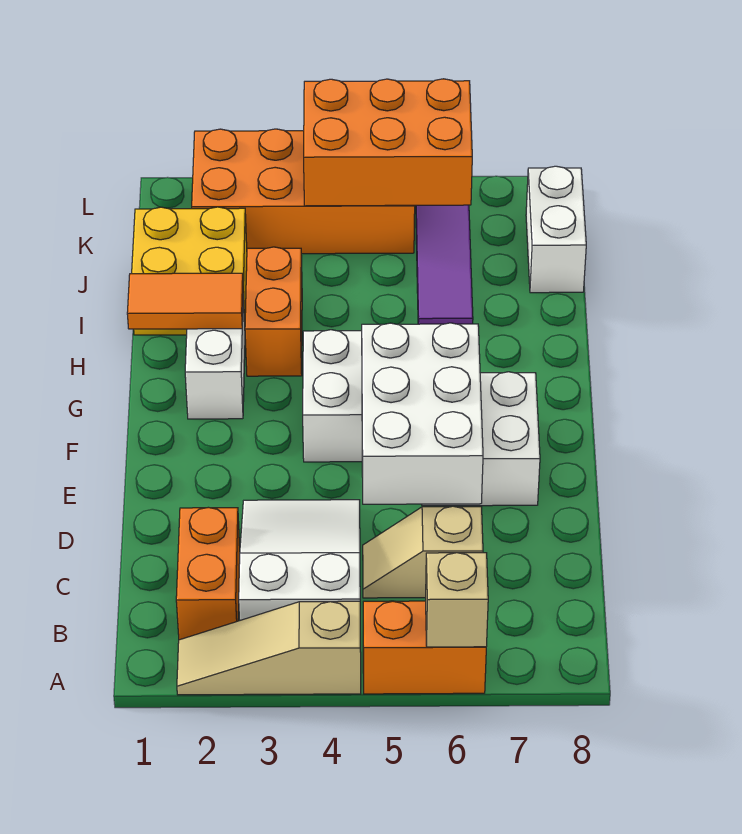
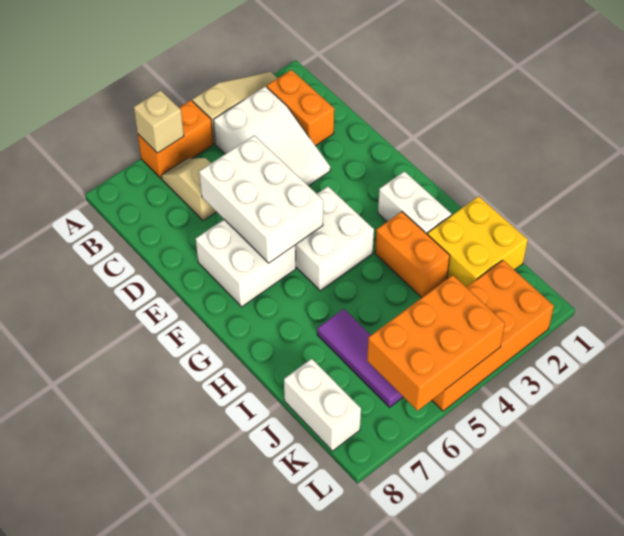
tan 1x2 slope [363,506,483,598] -> tan 1x2 slope turned to [161,158,216,221]
orange 1x2 tile [127,273,243,329] -> none

